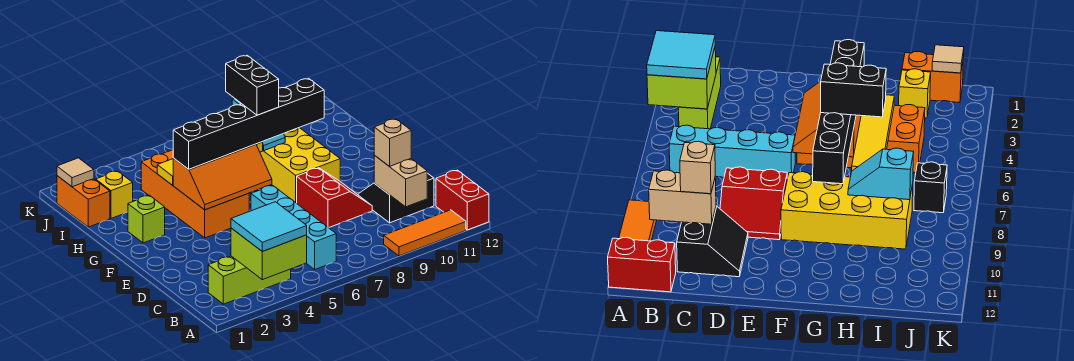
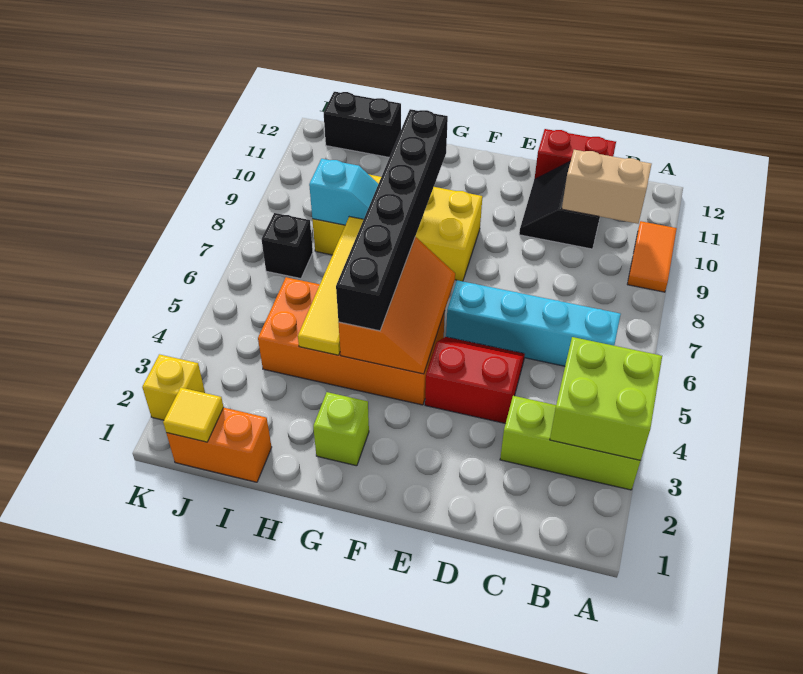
cyan 2x2 tile [231,202,307,252] -> none
orange 1x3 tile [384,210,466,256] -> orange 1x2 tile [627,221,677,292]
red 1x2 brick [436,170,489,230] -> red 1x2 brick moved to [534,129,616,180]
lime 1x3 brick [208,256,291,304] -> lime 1x3 brick turned to [500,396,640,490]
tan 1x1 brick [374,119,411,167] -> none
red 2x2 slope [297,168,372,228] -> red 2x2 slope moved to [425,337,525,424]
black 1x2 brick [226,55,279,115] -> black 1x2 brick moved to [324,92,401,157]
yellow 1x1 brick [96,171,133,218] -> yellow 1x1 brick moved to [142,354,205,420]
tan 1x1 tile [57,158,94,187] -> yellow 1x1 tile [163,388,224,442]

